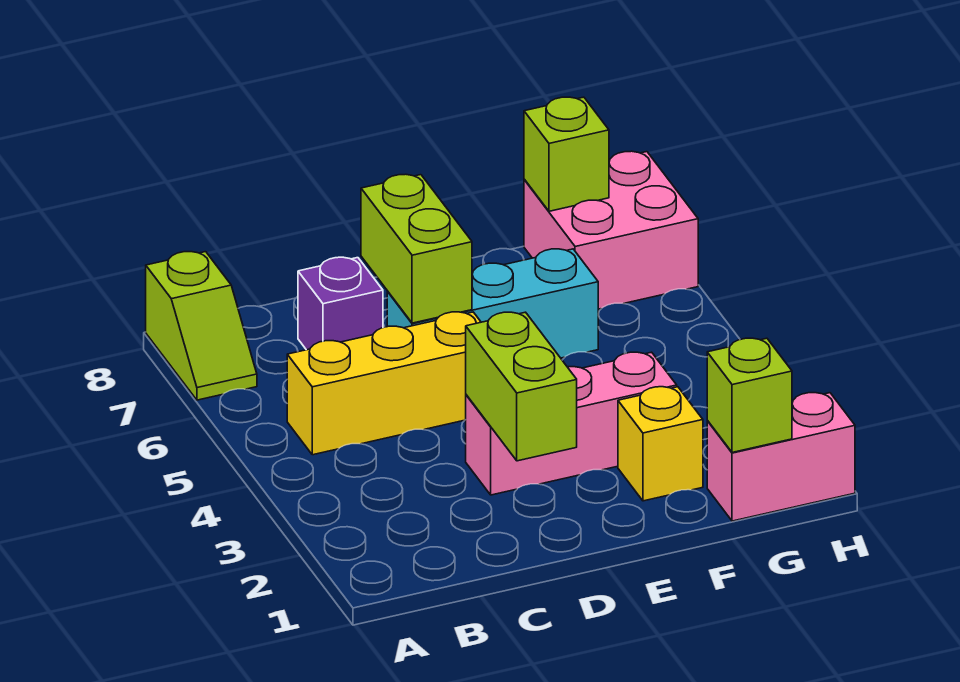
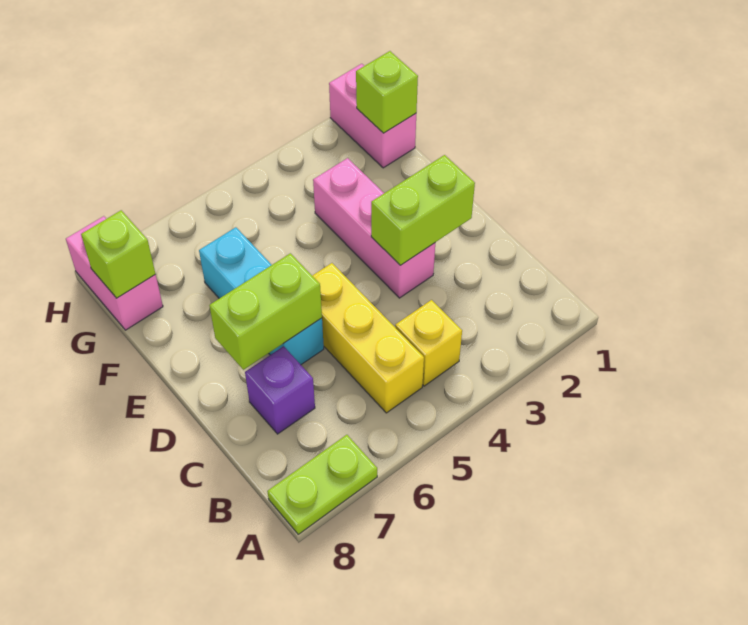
lime 1x2 slope [146,252,257,400] -> lime 1x2 plate [267,435,377,534]
yellow 1x1 brick [618,387,703,501] -> yellow 1x1 brick moved to [395,300,462,386]
pink 2x2 brick [524,151,698,309] -> pink 1x2 brick [66,216,163,330]

